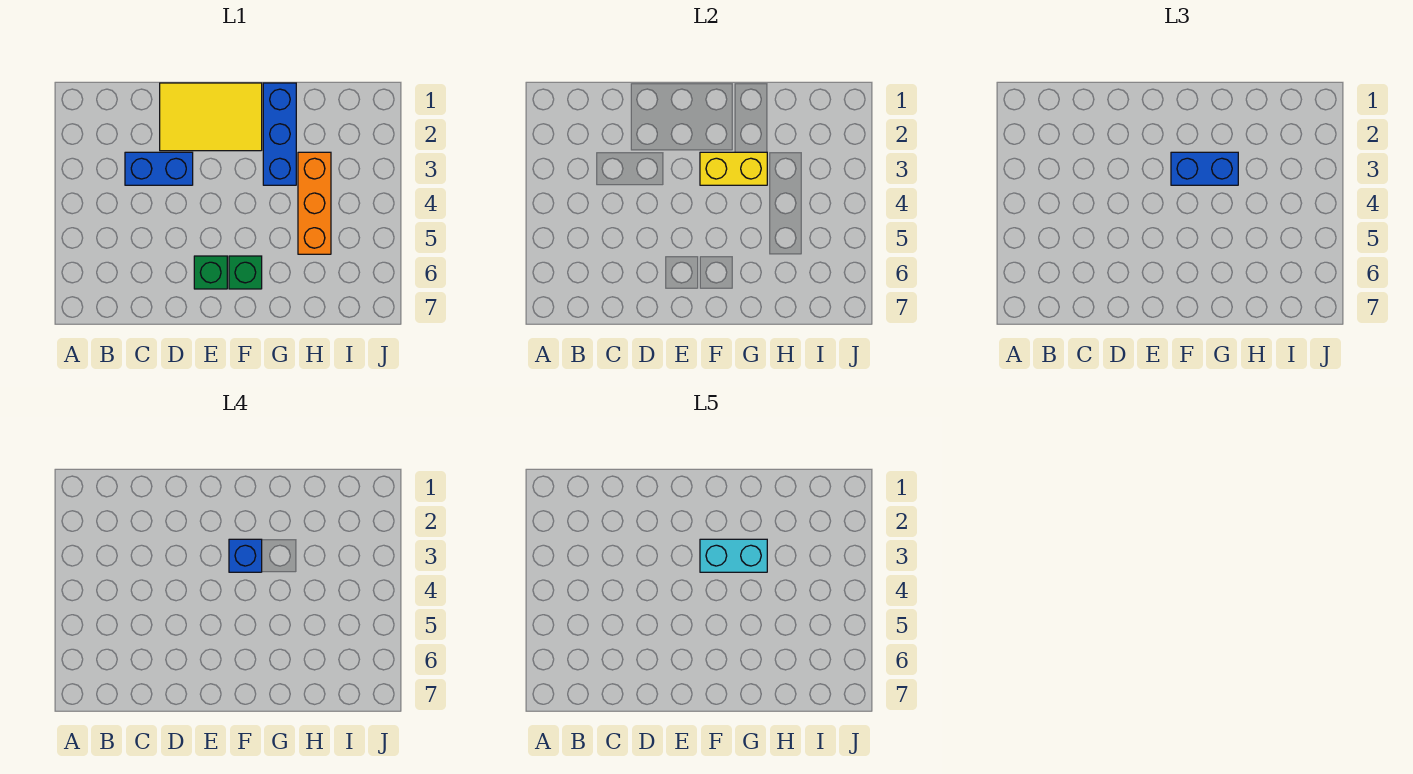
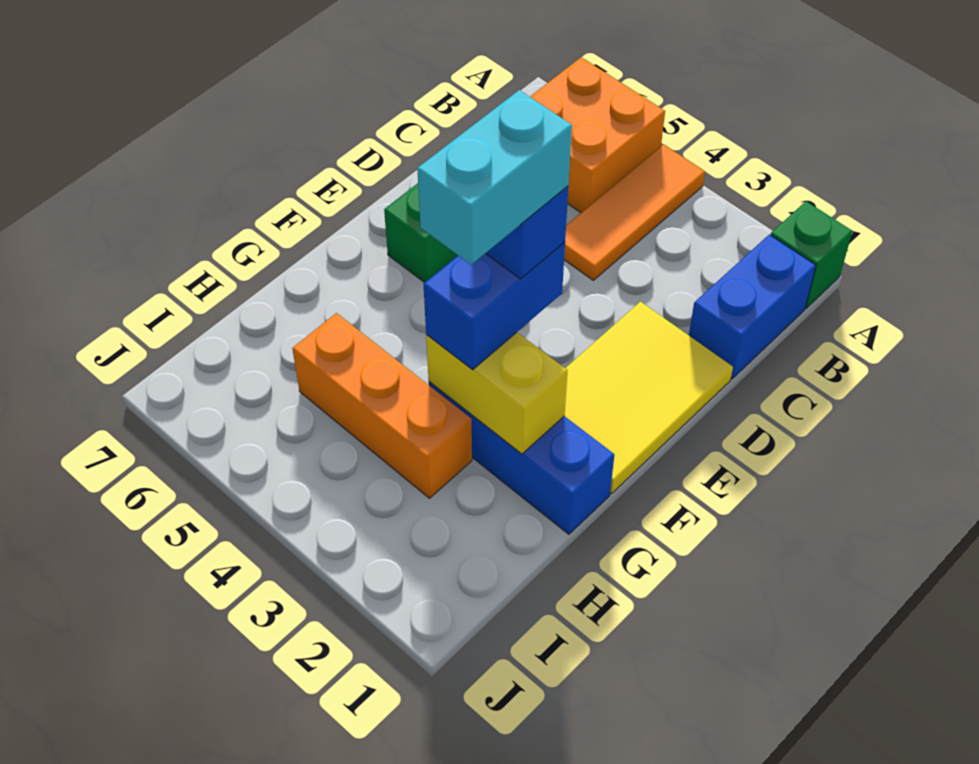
none -> orange 1x3 tile [564,144,705,280]
none -> orange 2x2 brick [530,57,665,213]
blue 1x2 brick [125,152,193,185] -> blue 1x2 brick moved to [689,234,816,379]
yellow 1x2 brick [700,152,767,185] -> yellow 1x2 brick turned to [426,332,568,454]
green 1x1 brick [229,256,262,289] -> green 1x1 brick moved to [771,201,852,308]

